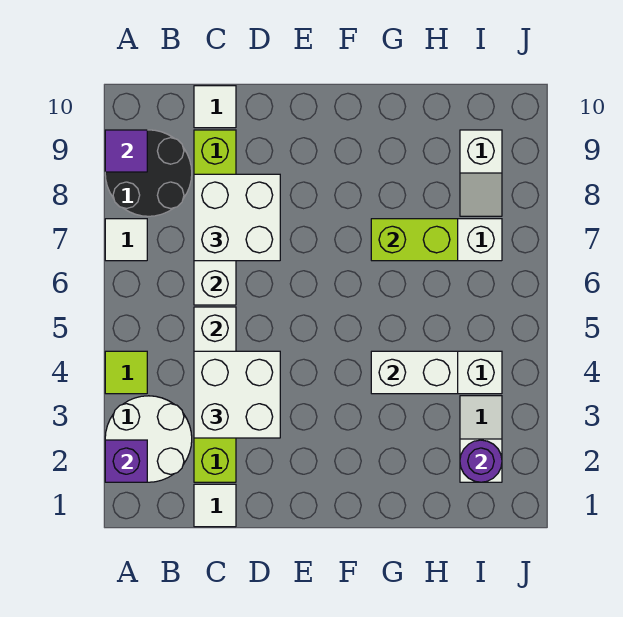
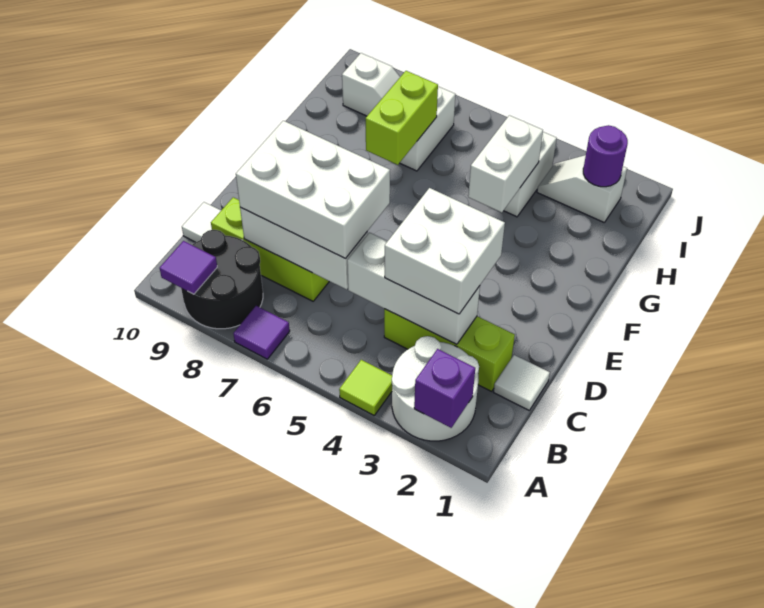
white 1x1 tile [105,219,147,261] -> purple 1x1 tile [233,306,290,359]
white 2x2 brick [194,174,280,261] -> white 2x3 brick [236,121,390,259]

